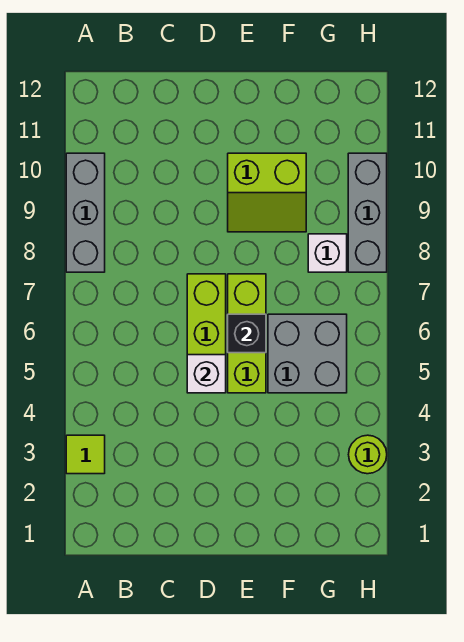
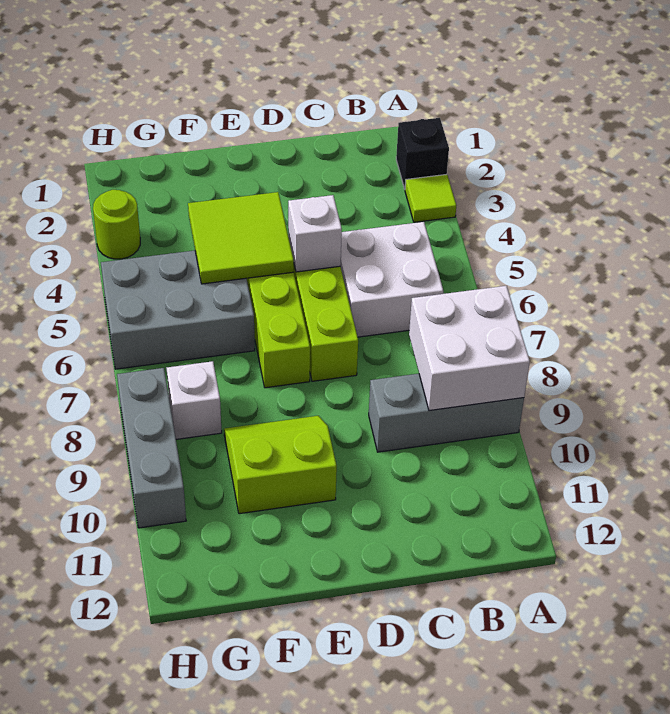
grey 1x3 brick [66,153,105,272] -> grey 1x3 brick turned to [369,374,524,452]
none -> white 2x2 brick [409,286,530,411]
none -> white 2x2 brick [340,222,443,337]
none -> lime 2x2 tile [188,192,294,284]
black 1x1 brick [228,314,266,353] -> black 1x1 brick moved to [396,118,449,189]
grey 2x2 brick [268,314,347,393] -> grey 2x3 brick [101,251,255,369]

